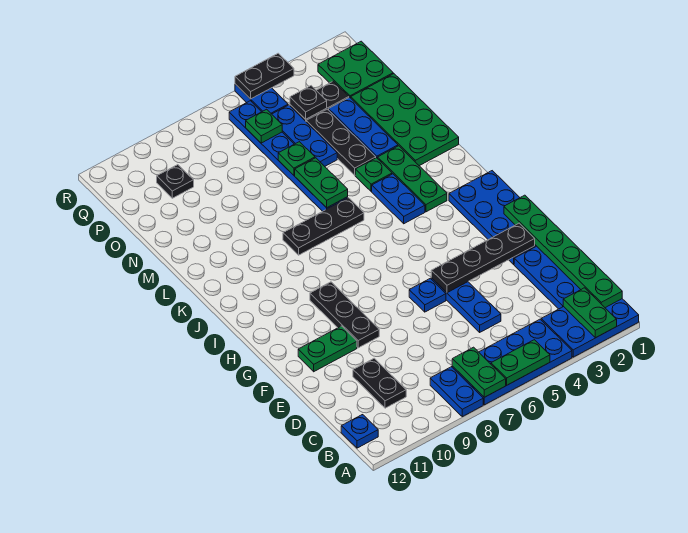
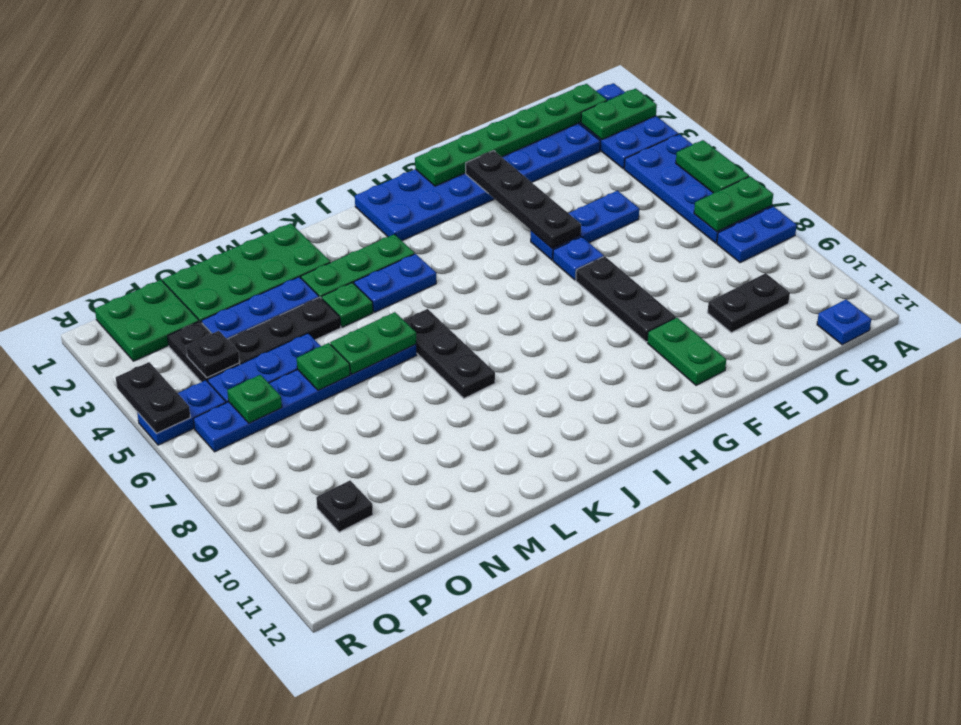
black 1x3 plate [310,282,379,348] -> black 1x3 plate turned to [576,256,676,342]

